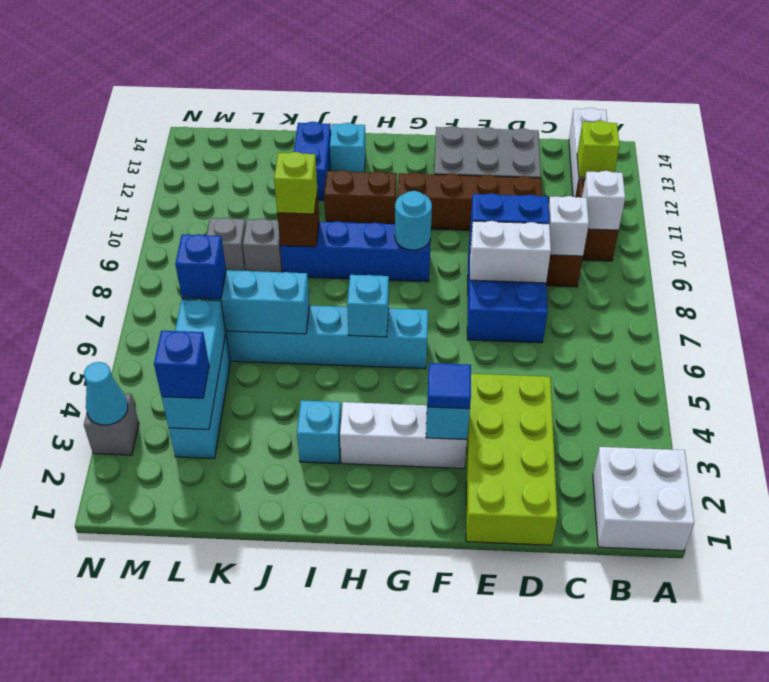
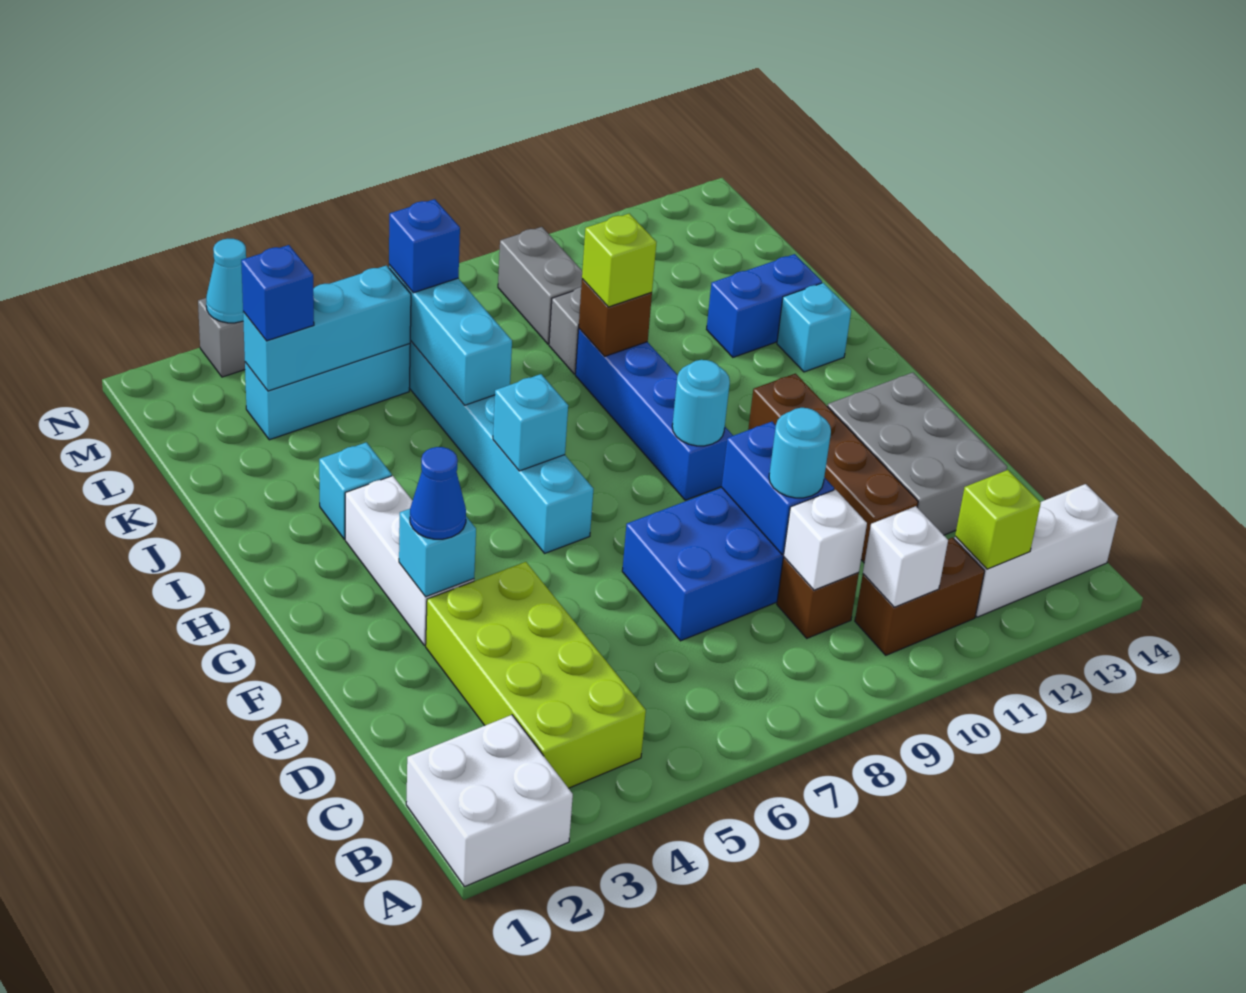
lime 2x4 brick [466,374,557,545] -> lime 2x4 brick turned to [426,562,646,788]
white 1x2 brick [470,221,551,283] -> none
none -> cyan 1x1 round brick [769,408,831,498]
blue 1x1 tile [427,363,471,409] -> blue 1x1 cone [410,447,466,539]
brown 1x2 brick [324,170,397,224] -> none
grey 1x1 brick [207,218,246,271] -> grey 1x2 brick [498,227,582,344]

